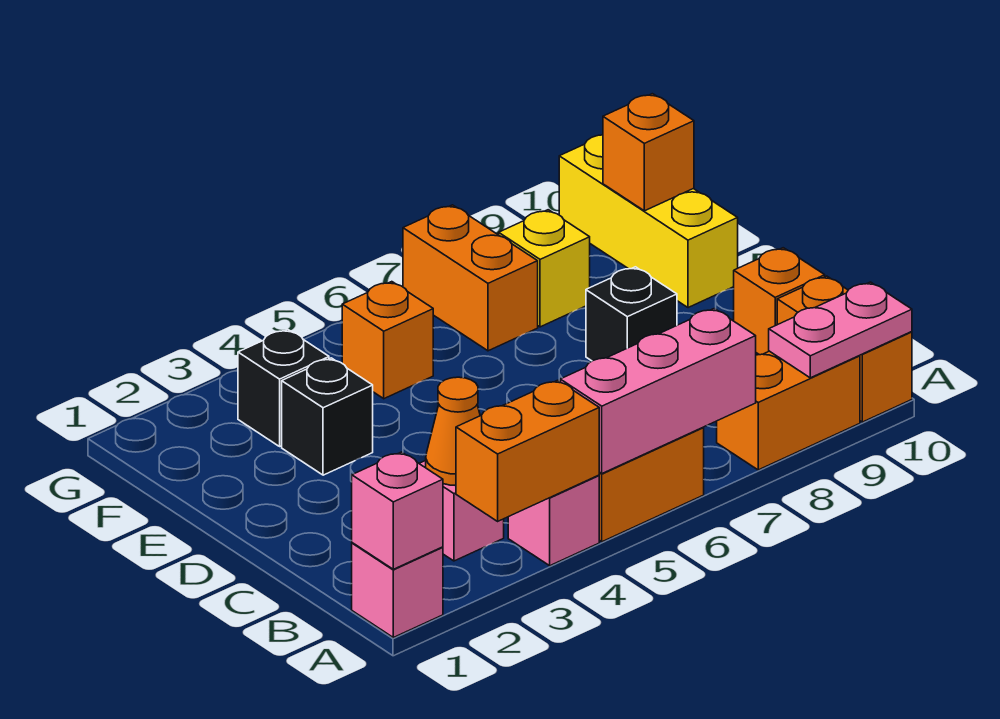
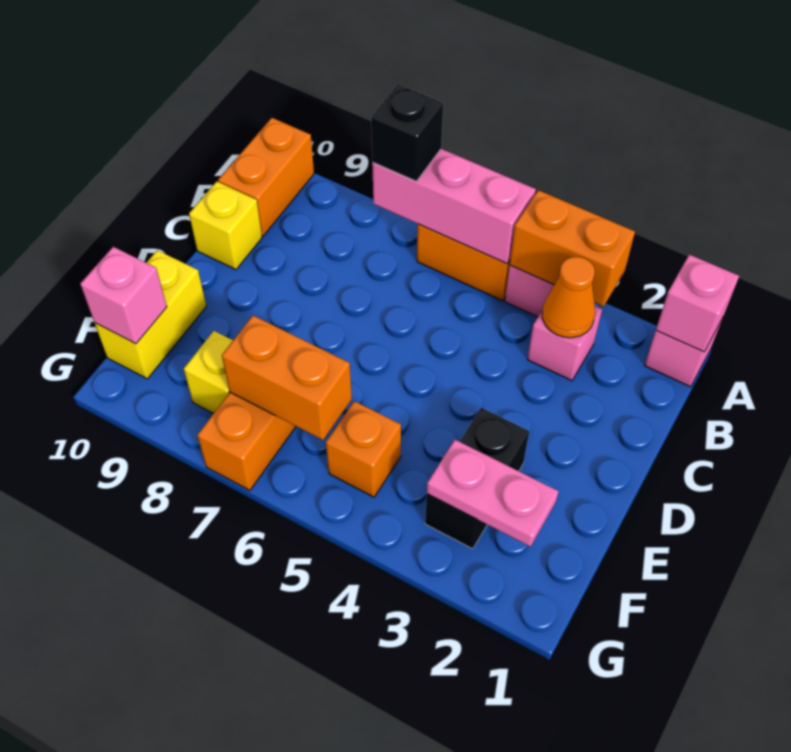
orange 1x2 brick [717,351,860,470] -> orange 1x2 brick moved to [222,316,352,440]
pink 1x2 plate [769,282,912,378] -> pink 1x2 plate moved to [427,440,559,547]
orange 1x1 brick [734,248,825,355] -> yellow 1x1 brick [189,181,262,270]
black 1x1 brick [586,267,677,361] -> black 1x1 brick moved to [371,84,443,181]
yellow 1x3 brick [559,135,738,308] -> yellow 1x2 brick [95,250,206,379]
orange 1x1 brick [603,94,694,211] -> pink 1x1 brick [80,247,167,344]

